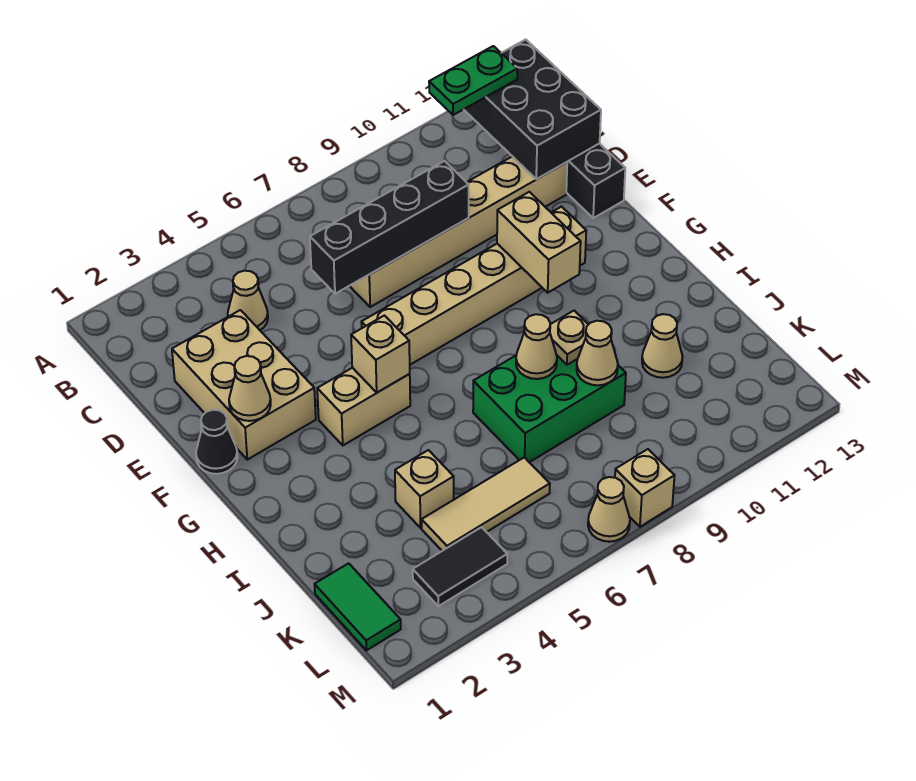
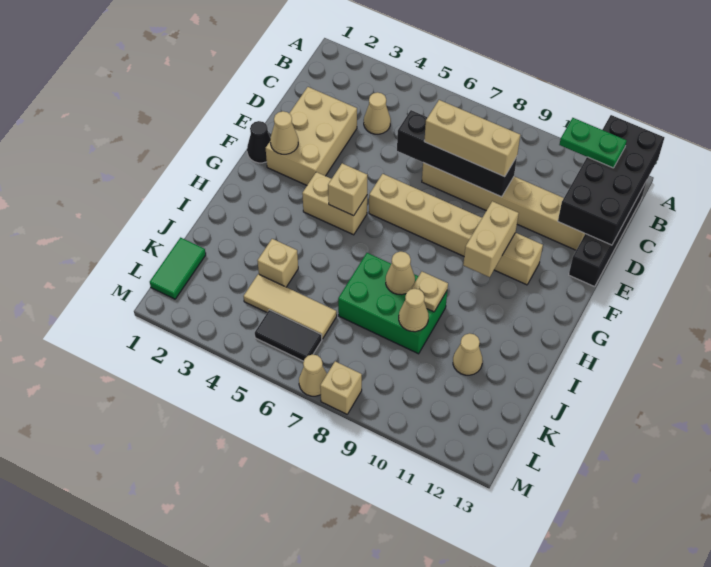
black 2x3 brick [464,40,601,179] -> black 2x4 brick [558,115,665,245]
none -> tan 1x3 brick [424,100,520,177]
black 1x2 tile [413,527,507,606] -> black 1x2 tile moved to [255,310,322,361]

